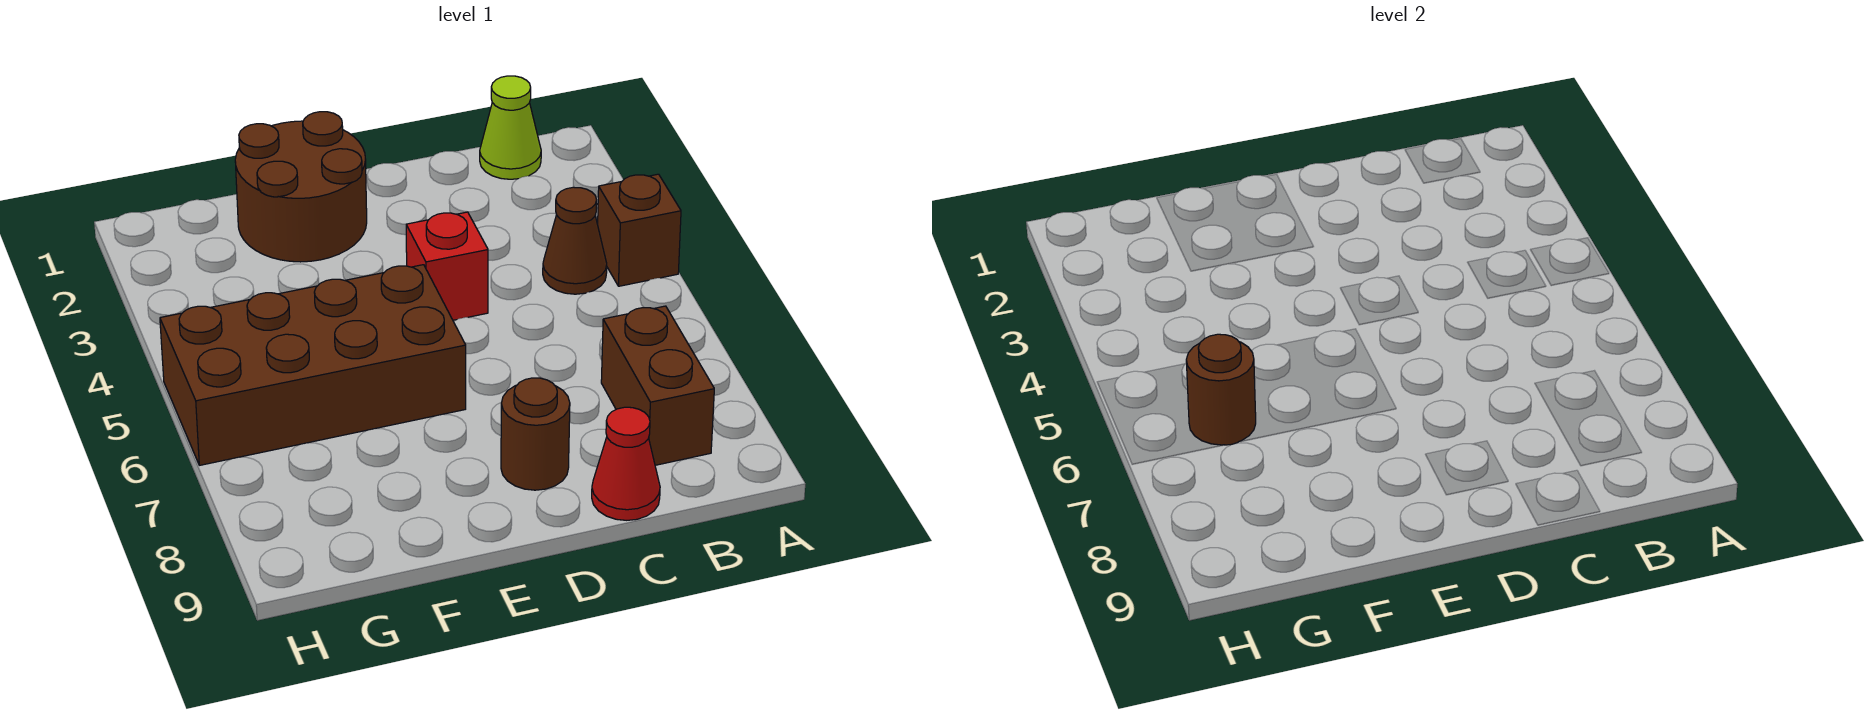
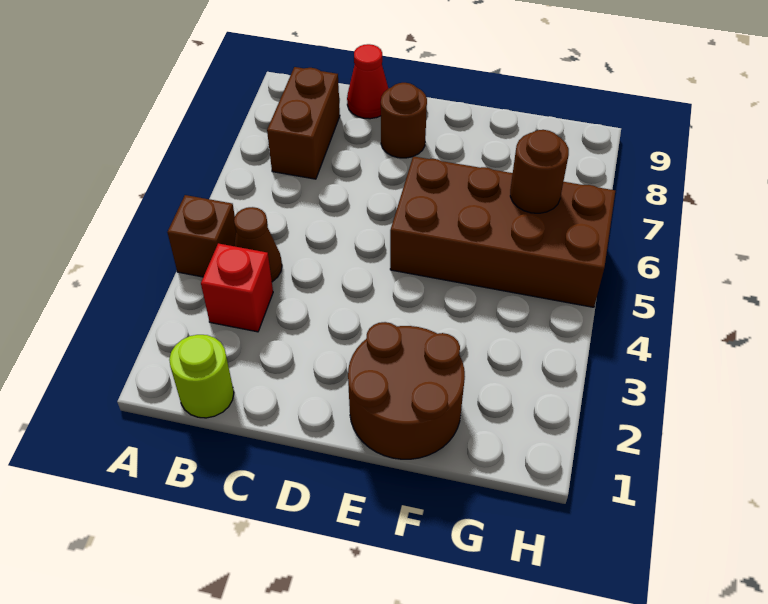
lime 1x1 cone [480,76,541,179] -> lime 1x1 round brick [169,335,234,418]
red 1x1 brick [406,212,488,320] -> red 1x1 brick moved to [201,243,273,332]

